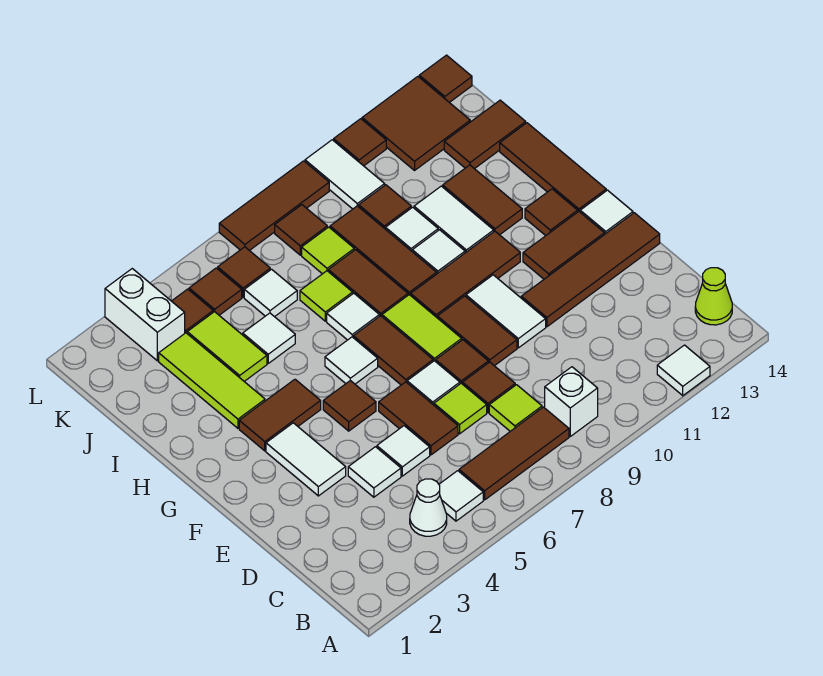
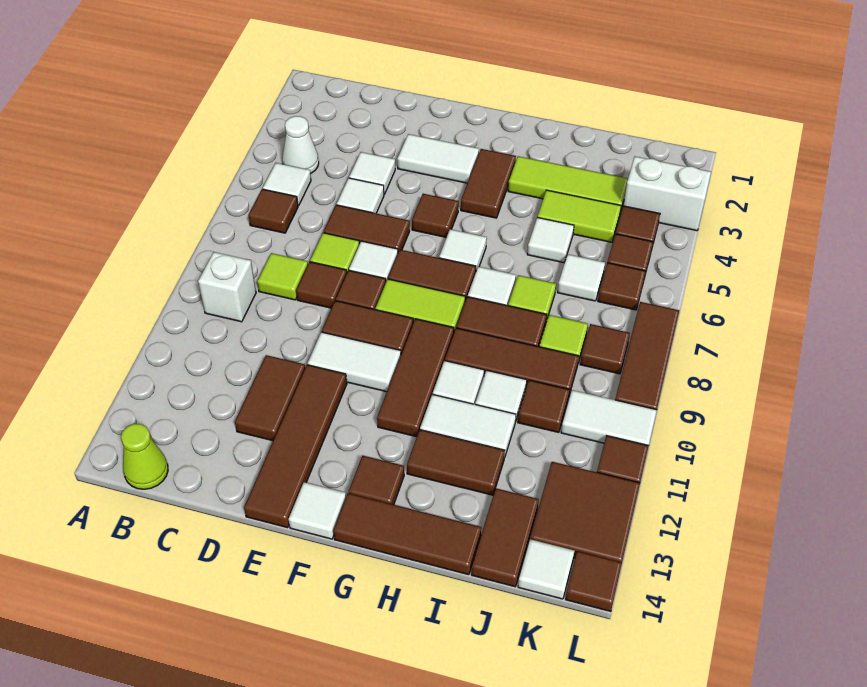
white 1x1 tile [657,345,710,396] -> white 1x1 tile moved to [518,539,574,599]
brown 1x3 tile [459,407,569,500] -> brown 1x1 tile [248,189,298,233]
brown 1x2 tile [523,212,604,279] -> brown 1x2 tile moved to [235,355,305,441]

